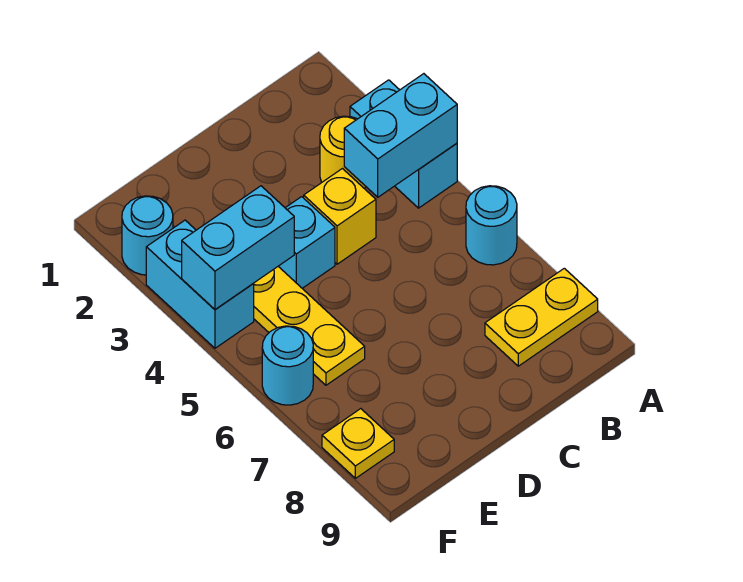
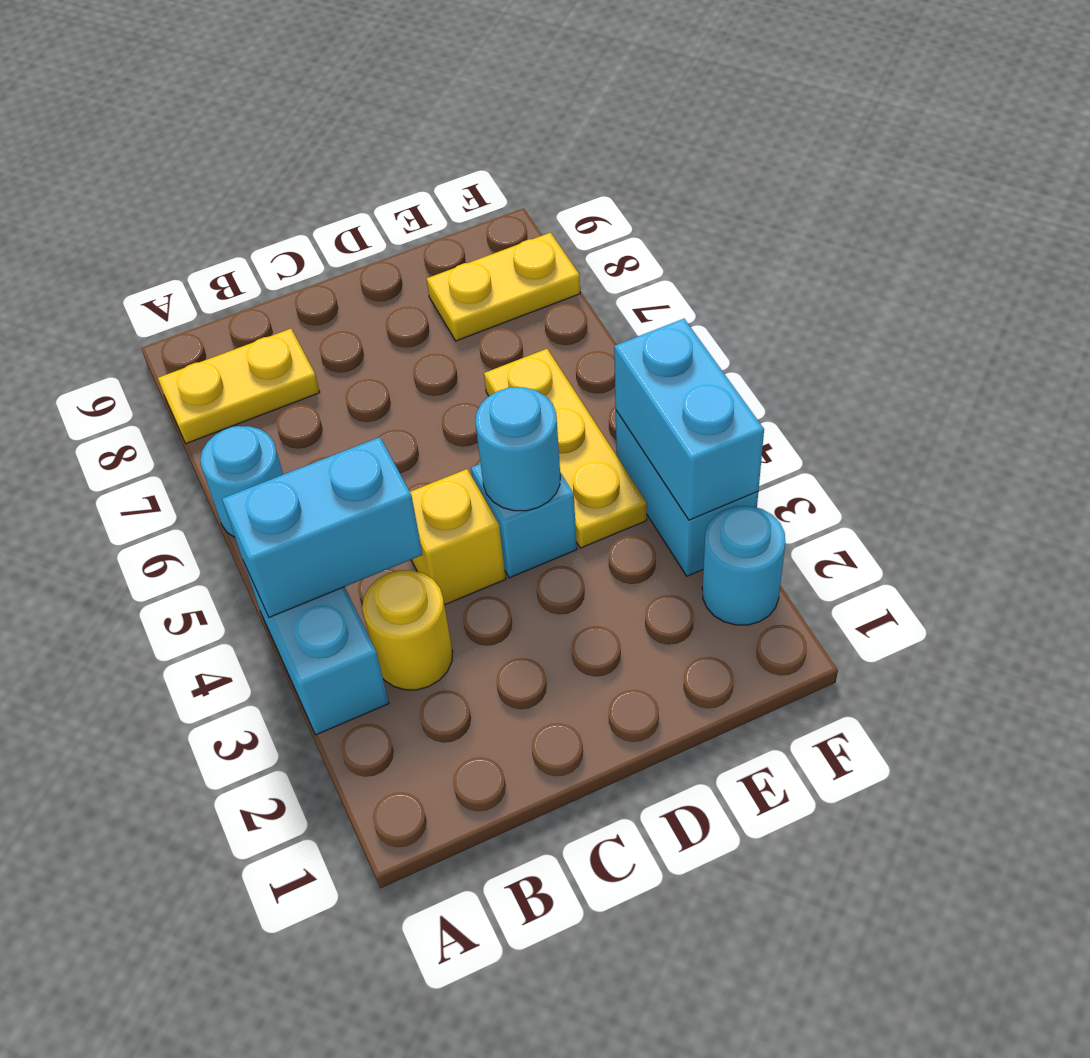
cyan 1x2 brick [182,186,294,310] -> cyan 1x2 brick turned to [614,319,764,520]
cyan 1x1 round brick [262,326,313,405] -> cyan 1x1 round brick moved to [475,387,560,511]
yellow 1x1 plate [322,409,394,478] -> yellow 1x2 plate [427,233,580,341]

